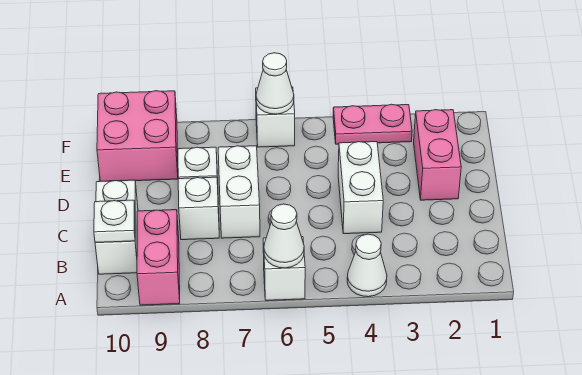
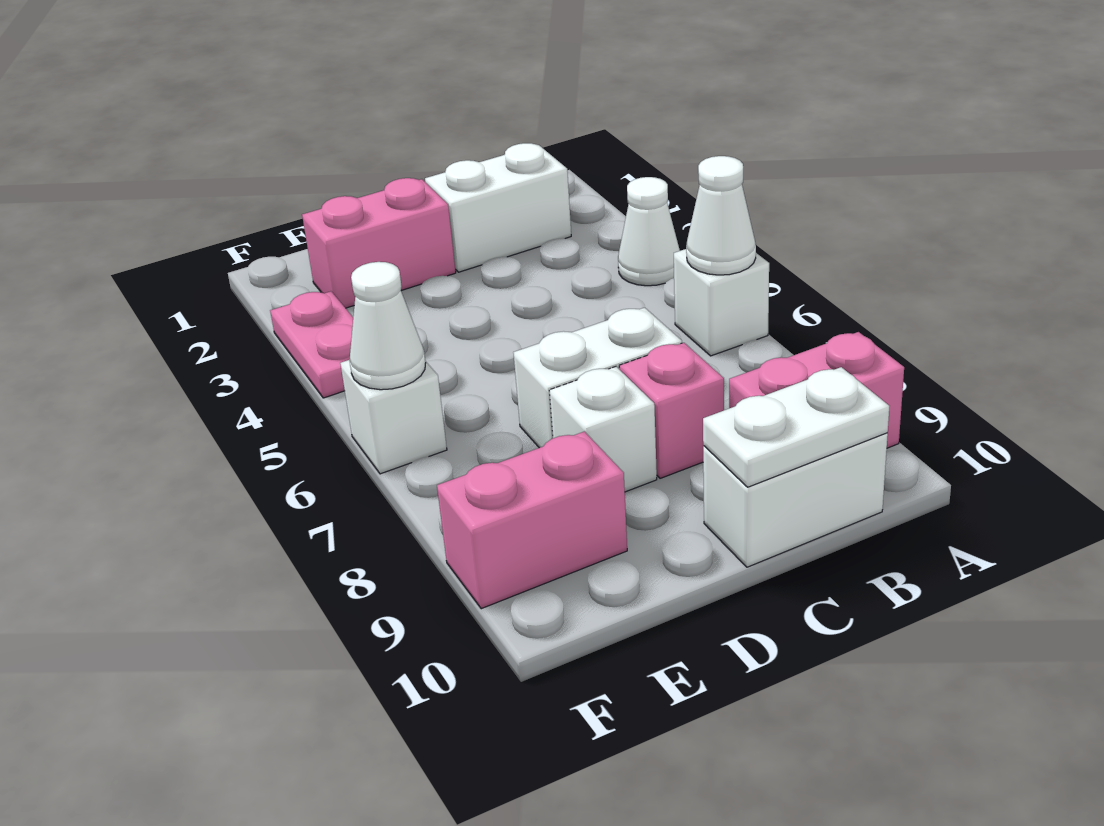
white 1x1 plate [94,200,135,242] -> white 1x2 plate [703,367,889,487]
white 1x2 brick [338,142,383,234] -> white 1x2 brick moved to [425,143,571,272]
white 1x1 brick [178,177,219,240] -> pink 1x1 brick [619,343,724,478]
pink 2x2 brick [97,91,178,181] -> pink 1x2 brick [437,432,627,609]

